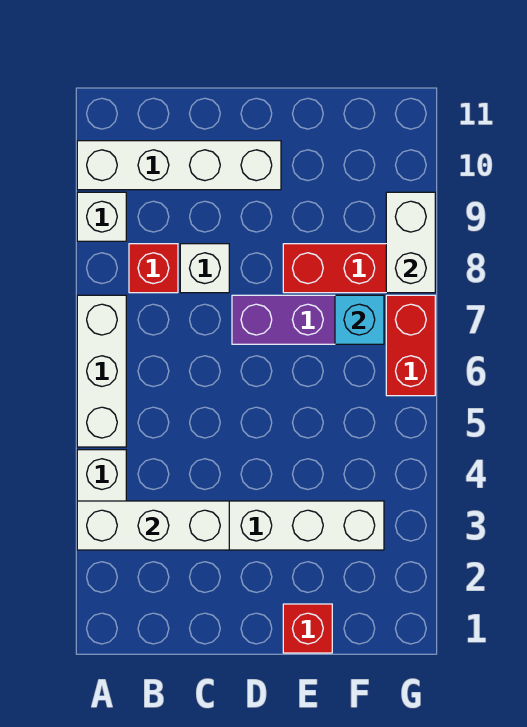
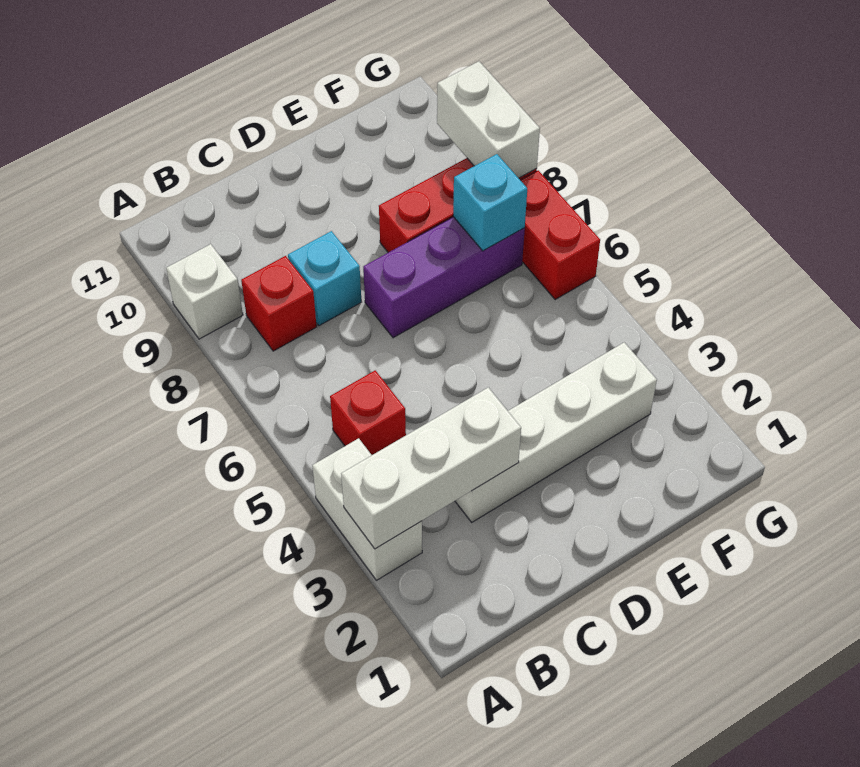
white 1x3 brick [77,295,126,447] -> none
white 1x4 brick [77,141,281,190] -> none
white 1x1 brick [180,244,229,293] -> cyan 1x1 brick [288,231,361,326]
red 1x1 brick [283,604,332,653] -> red 1x1 brick moved to [330,370,406,455]

